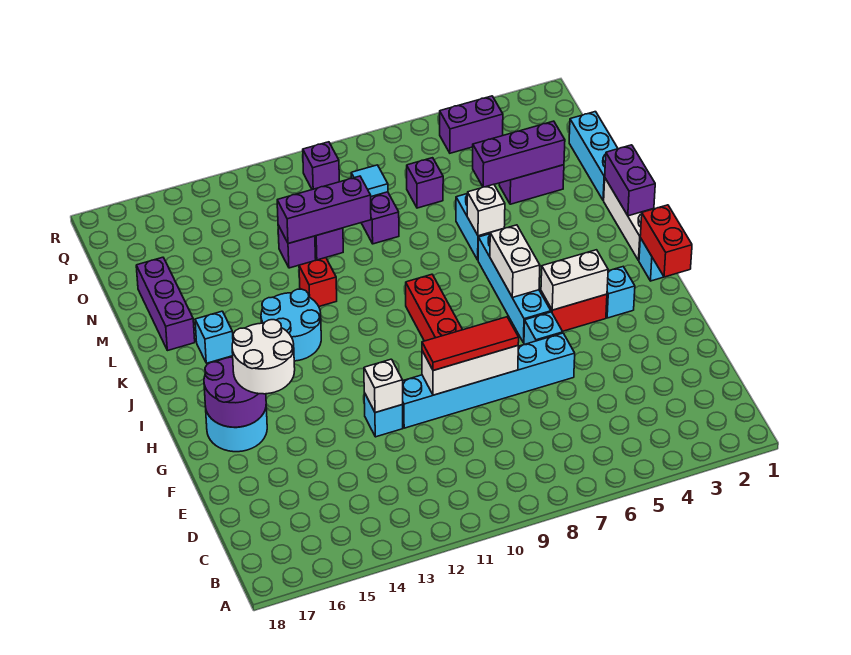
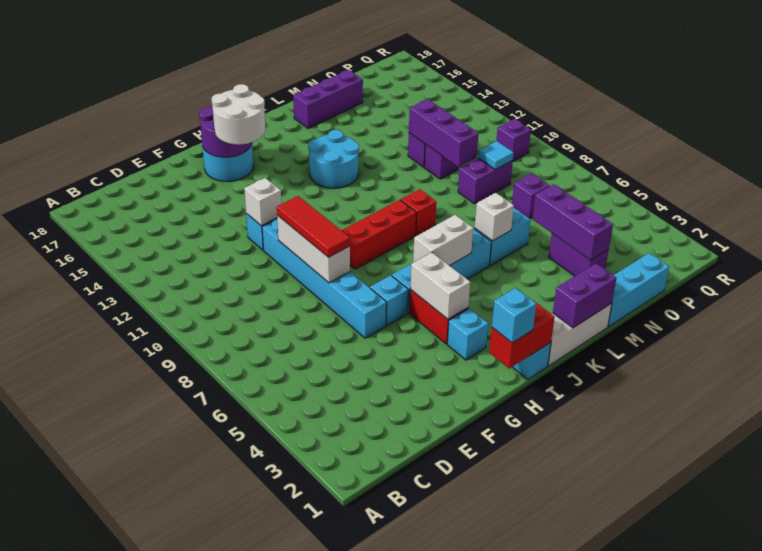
cyan 1x1 brick [195,311,233,363] -> cyan 1x1 brick moved to [492,288,536,343]
red 1x1 brick [299,258,337,306] -> red 1x1 brick moved to [401,189,436,236]
purple 1x2 brick [440,96,503,153] -> none

